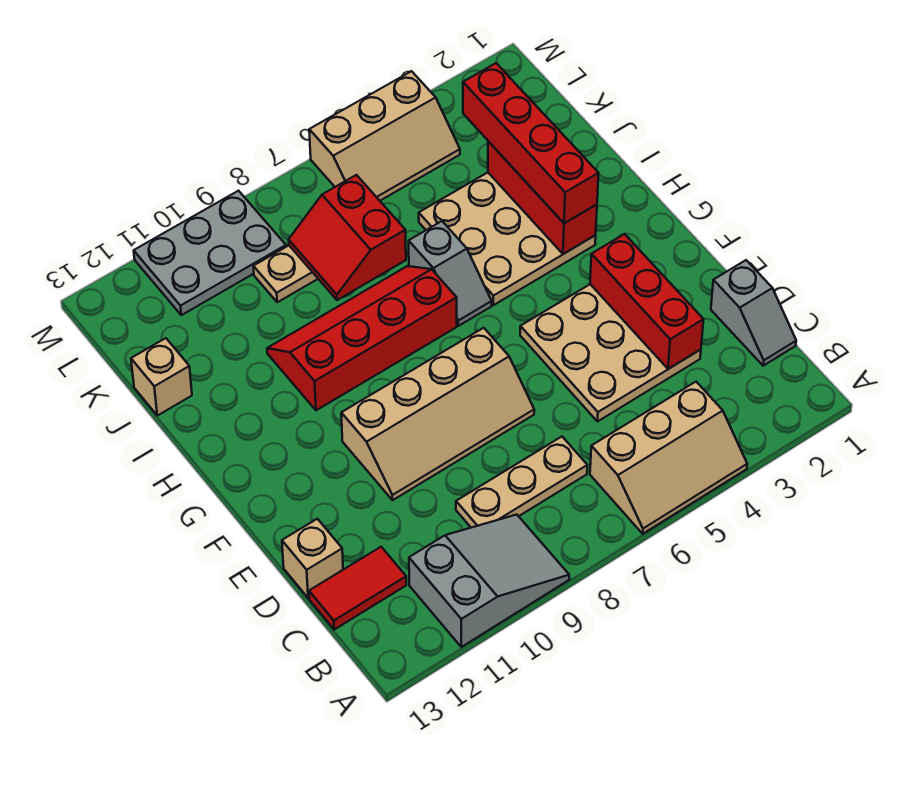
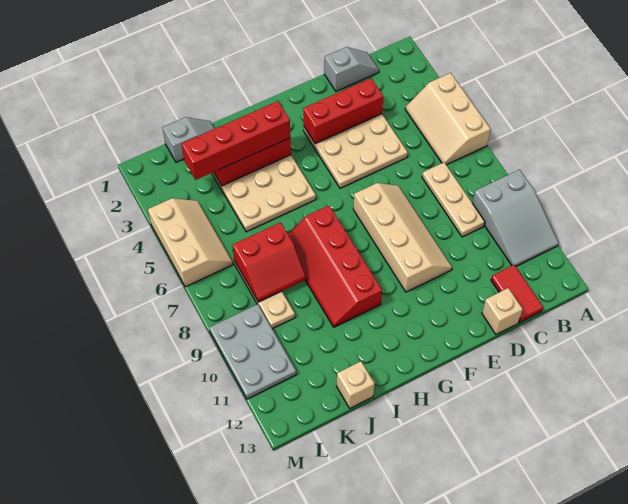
tan 2x3 slope [590,382,747,534] -> tan 2x3 slope turned to [405,73,491,165]
grey 2x3 slope [409,515,569,647] -> grey 2x3 slope turned to [472,170,559,266]
grey 1x2 slope [409,221,492,326] -> grey 1x2 slope moved to [163,117,215,162]

